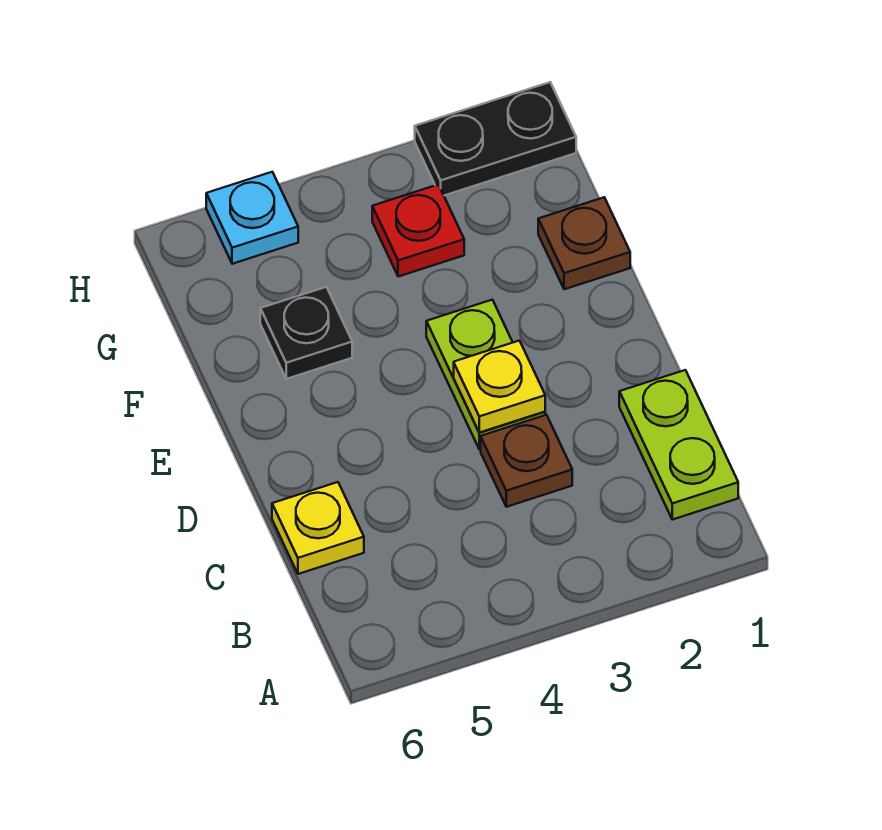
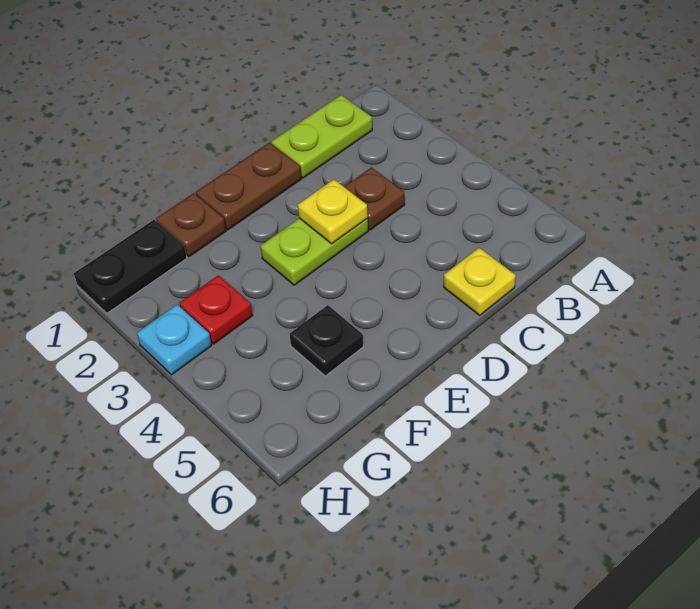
none -> brown 1x2 plate [196,143,301,230]
black 1x2 plate [415,82,576,195] -> black 1x2 plate turned to [74,220,187,313]
cyan 1x1 plate [206,172,298,264] -> cyan 1x1 plate moved to [137,305,212,375]

